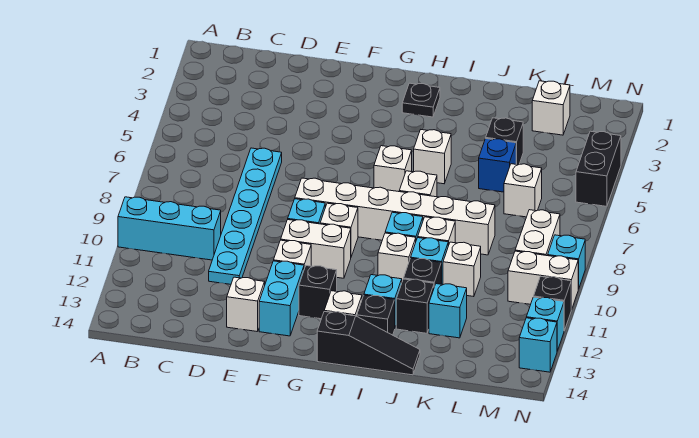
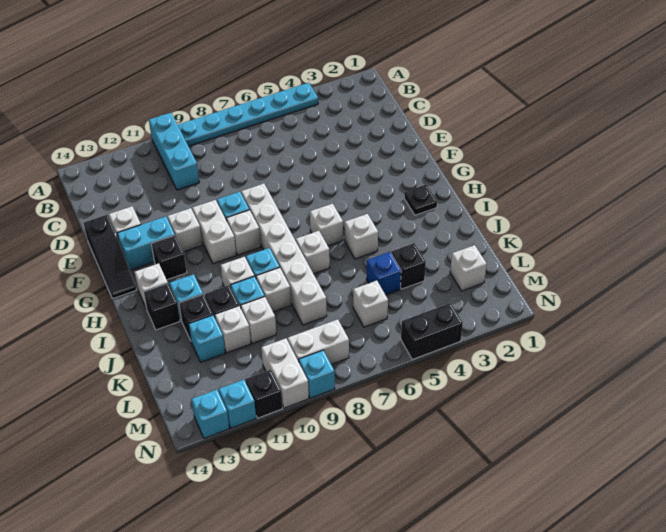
cyan 1x6 plate [209,148,282,284] -> cyan 1x6 plate moved to [178,83,318,146]
black 1x3 slope [317,312,420,375] -> black 1x3 slope moved to [84,215,136,299]
none -> white 1x1 brick [215,306,251,353]

